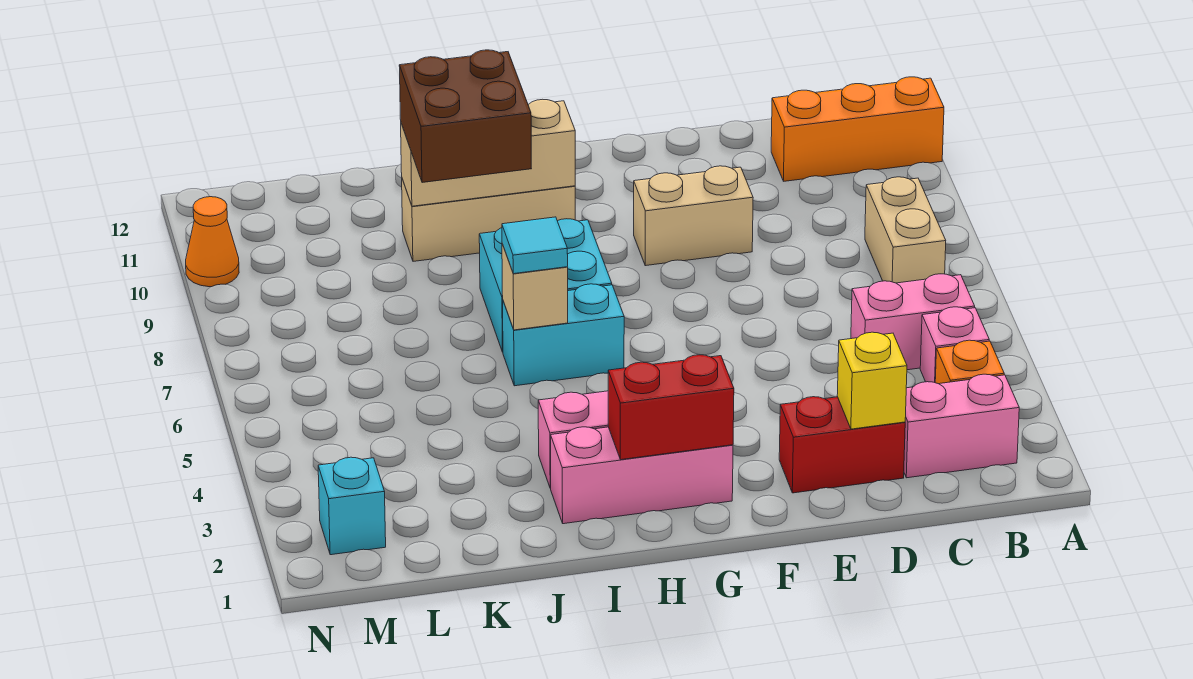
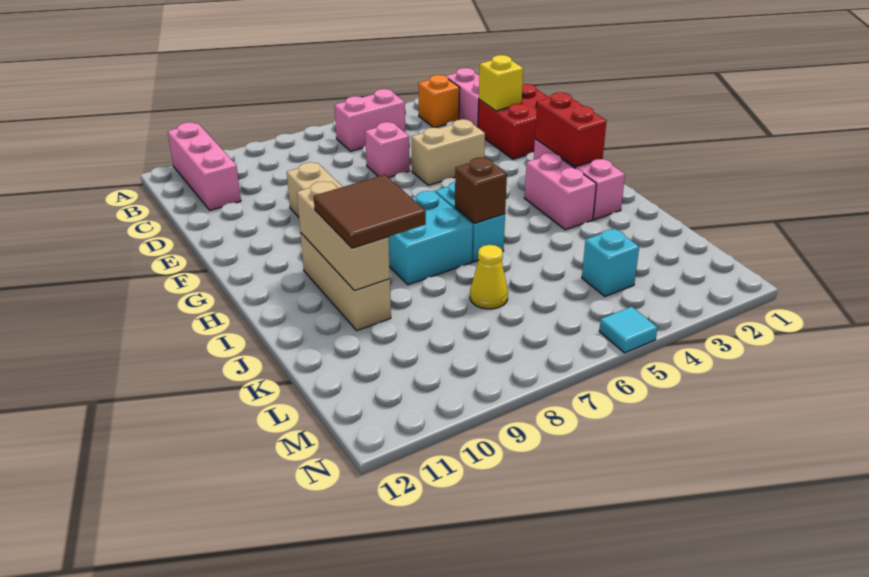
orange 1x3 brick [771,77,944,181] -> pink 1x3 brick [168,122,241,210]
pink 1x1 brick [920,307,989,382] -> pink 1x1 brick moved to [365,122,410,178]
pink 1x2 brick [851,274,975,370] -> pink 1x2 brick turned to [335,89,405,151]
tan 1x2 brick [865,177,946,283] -> tan 1x2 brick moved to [411,119,485,185]
red 1x2 brick [779,397,905,493] -> red 2x2 brick [478,84,551,159]
tan 1x1 brick [502,244,568,330] -> brown 1x1 brick [455,157,507,223]
cyan 1x1 tile [502,217,568,274] -> cyan 1x1 tile moved to [599,307,657,353]
brown 2x2 brick [399,50,531,183] -> brown 2x2 tile [314,175,426,248]
none -> yellow 1x1 cone [470,245,508,309]
cyan 1x1 brick [318,457,386,555] -> cyan 1x1 brick moved to [582,229,639,296]
orange 1x1 cone [186,197,239,287] -> none

